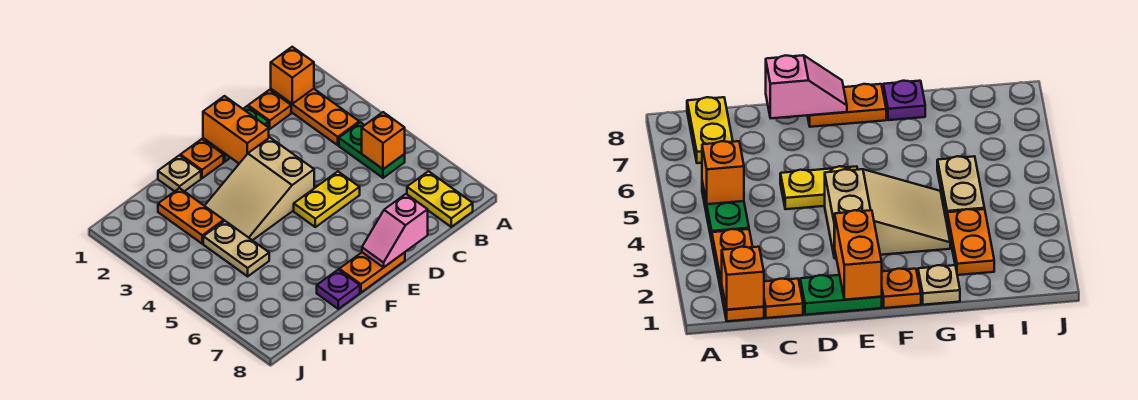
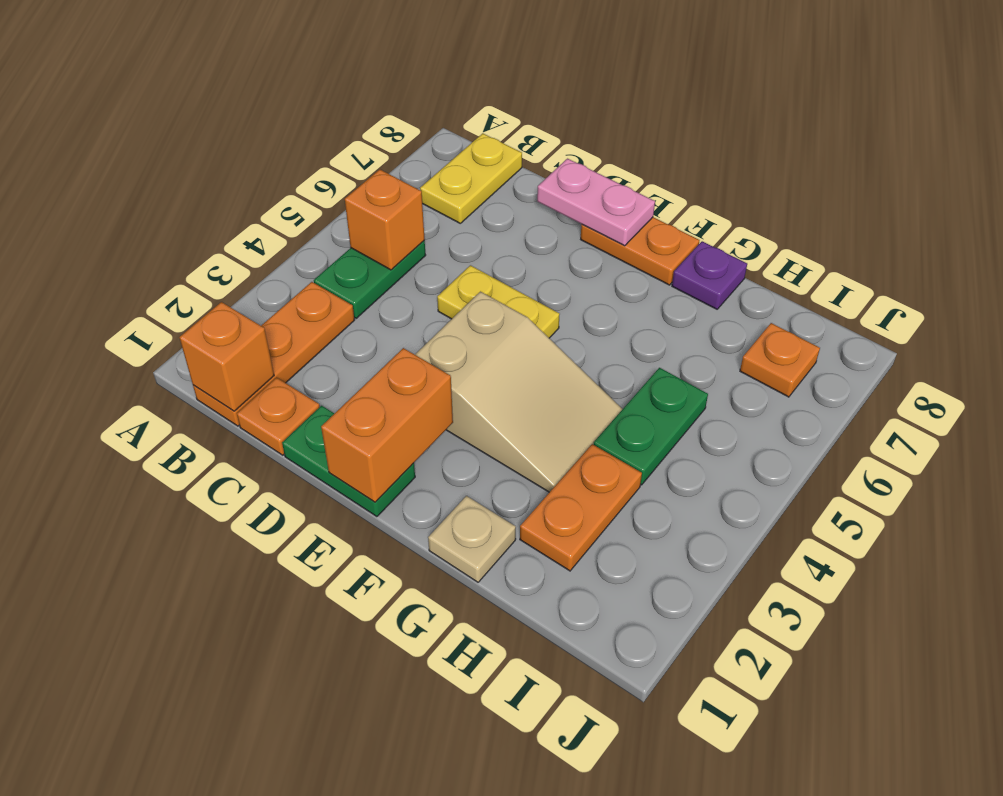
pink 1x2 slope [362,194,428,267] -> pink 1x2 plate [537,159,655,246]
orange 1x1 plate [180,139,224,178] -> orange 1x1 plate moved to [740,323,820,397]
tan 1x2 plate [203,221,269,276] -> green 1x2 plate [594,368,708,485]

